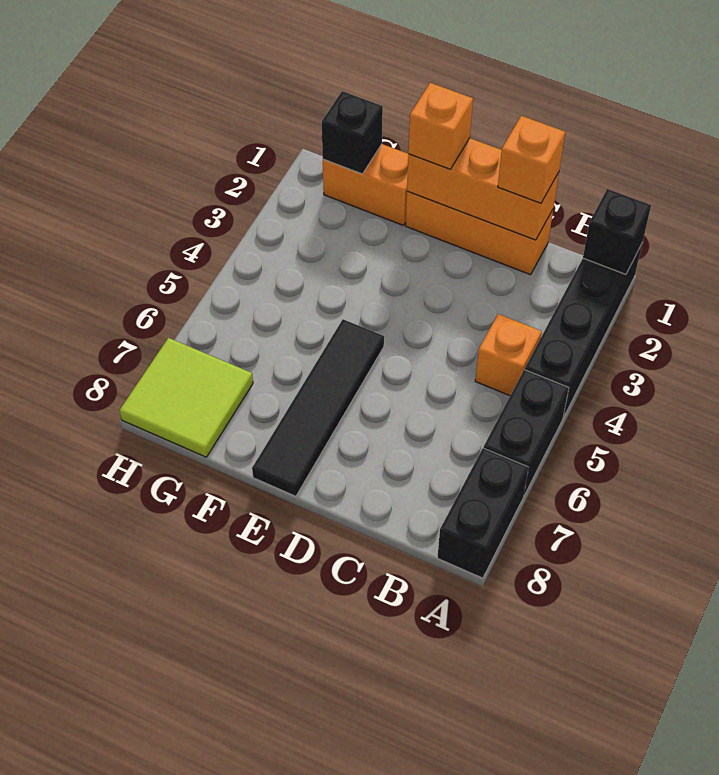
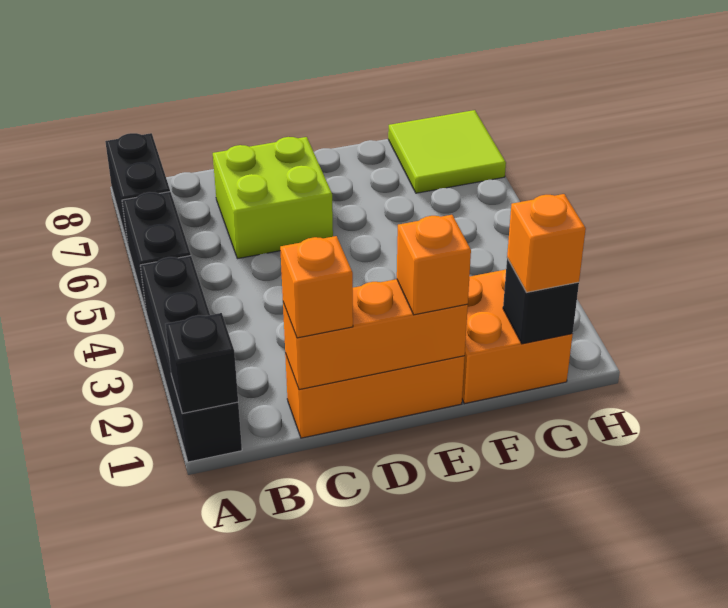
orange 1x1 brick [475,314,542,396] -> orange 1x1 brick moved to [507,194,586,292]
none -> lime 2x2 brick [213,137,333,259]
black 1x4 tile [252,319,384,496] -> none
orange 1x2 brick [323,144,408,225] -> orange 2x2 brick [462,269,573,404]

